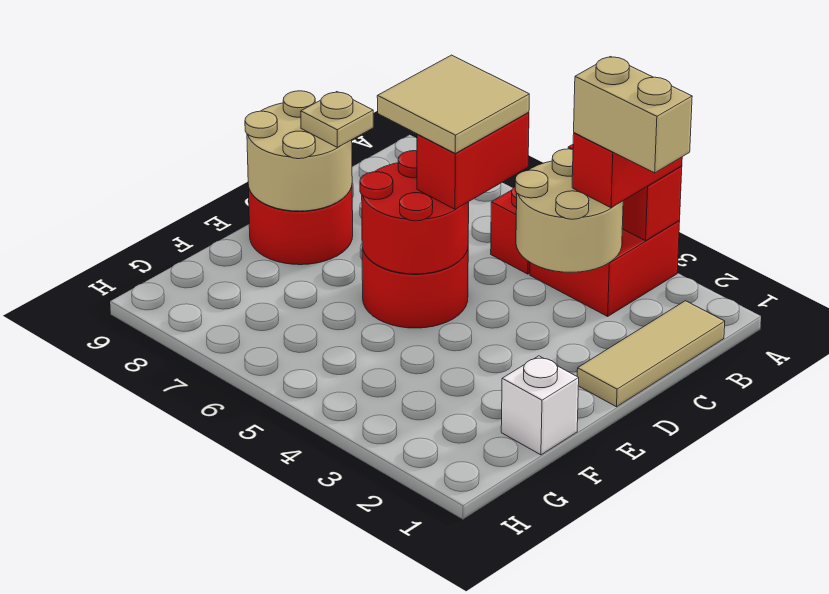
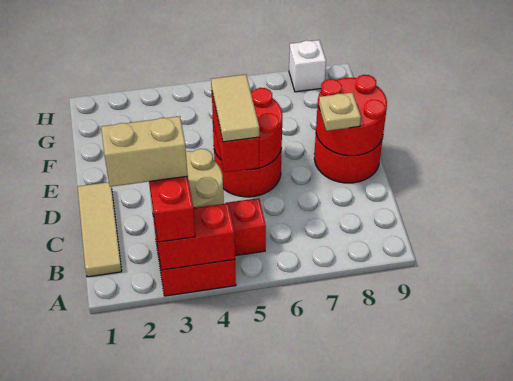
tan 2x2 tile [377,55,529,153] -> tan 1x2 tile [211,74,259,142]
tan 2x2 round brick [245,91,352,211] -> red 2x2 round brick [316,75,387,156]
white 1x1 brick [501,356,579,455] -> white 1x1 brick moved to [289,40,326,92]

